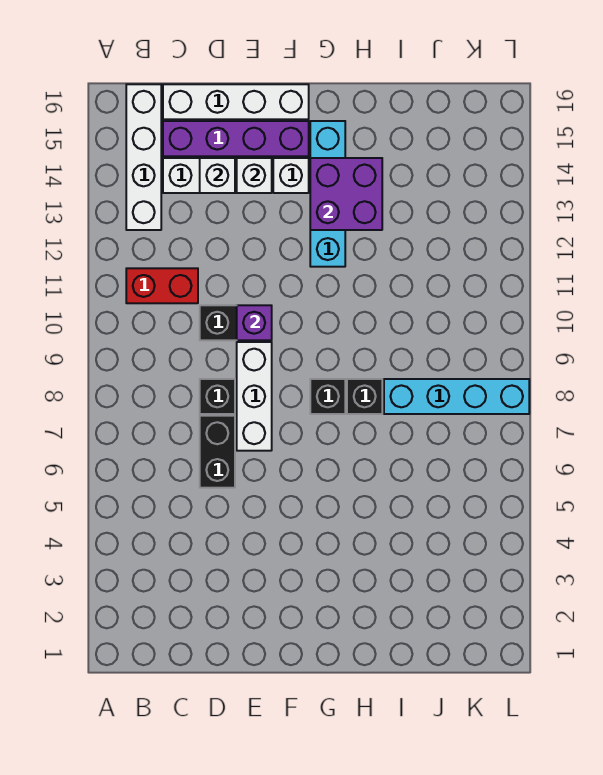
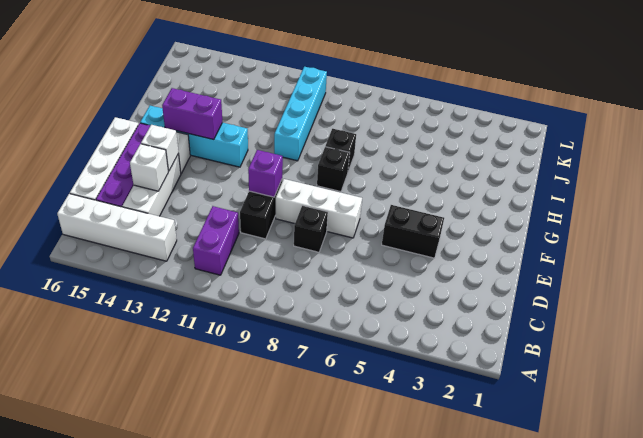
red 1x2 brick [126,268,198,303] -> purple 1x2 brick [193,206,239,275]
black 1x2 brick [200,416,235,488] -> black 1x2 brick moved to [382,205,444,258]
purple 2x2 brick [310,158,382,230] -> purple 1x2 brick [162,88,222,140]
cyan 1x4 brick [384,379,529,414] -> cyan 1x4 brick moved to [274,67,327,161]

